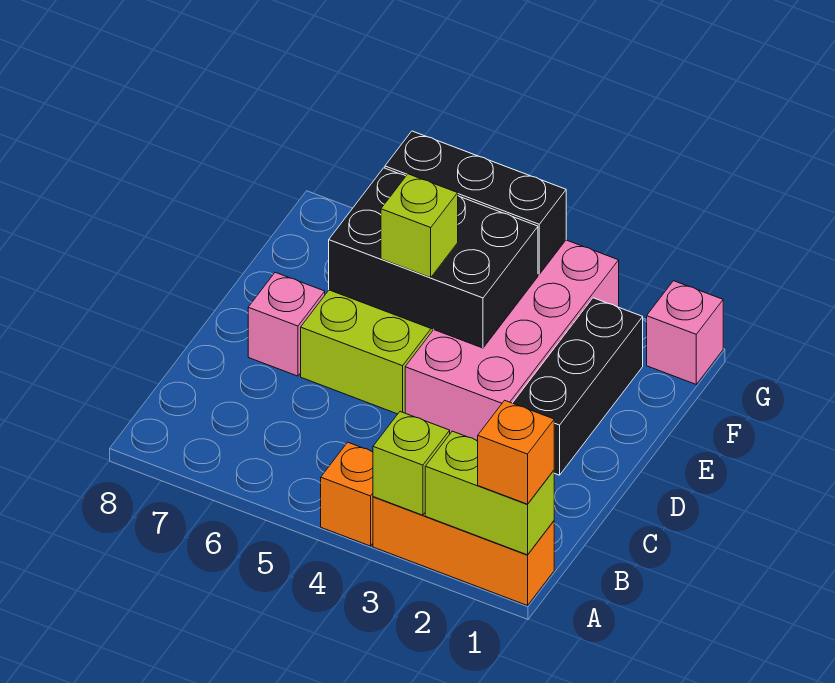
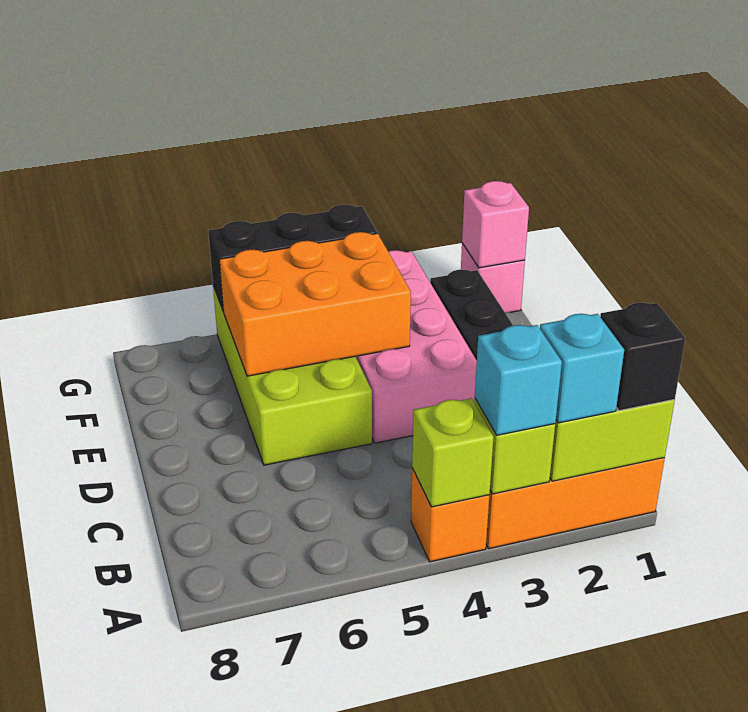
orange 1x1 brick [478,400,554,504] -> black 1x1 brick [600,303,685,411]
none -> cyan 1x1 brick [540,314,624,423]
none -> cyan 1x1 brick [475,325,562,435]
pink 1x1 brick [248,272,325,376] -> pink 1x1 brick moved to [462,181,529,268]
black 2x3 brick [329,168,538,348] -> orange 2x3 brick [219,232,411,376]
lime 1x1 brick [381,174,458,278] -> lime 1x1 brick moved to [412,398,494,507]

